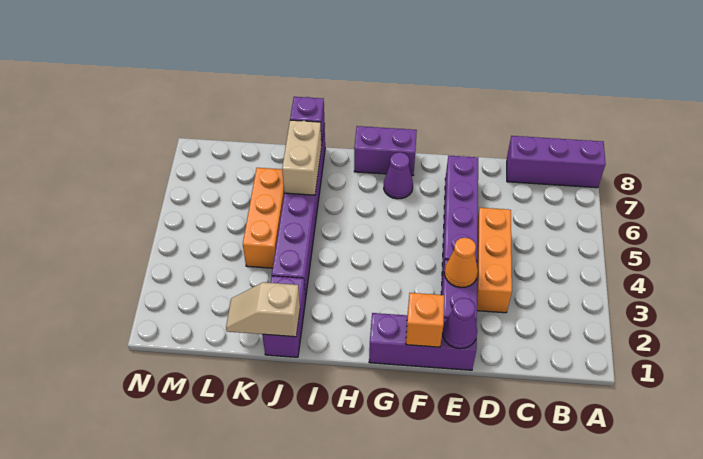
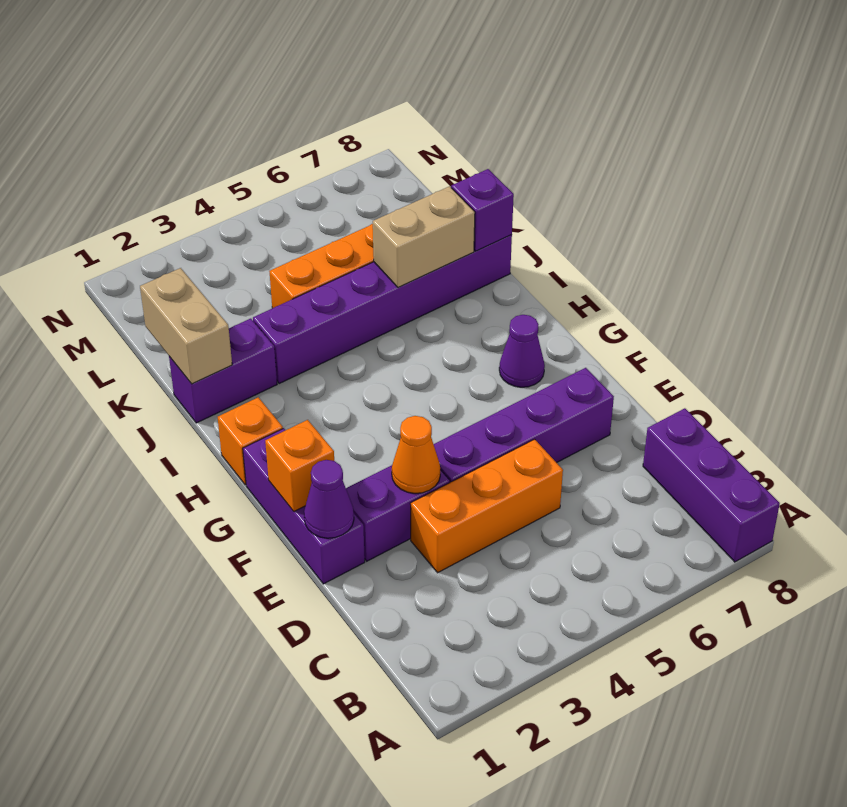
purple 1x2 brick [354,126,417,176] -> none
none -> orange 1x1 brick [218,397,283,485]
tan 1x2 slope [226,282,300,337] -> tan 1x2 brick [140,268,232,384]

